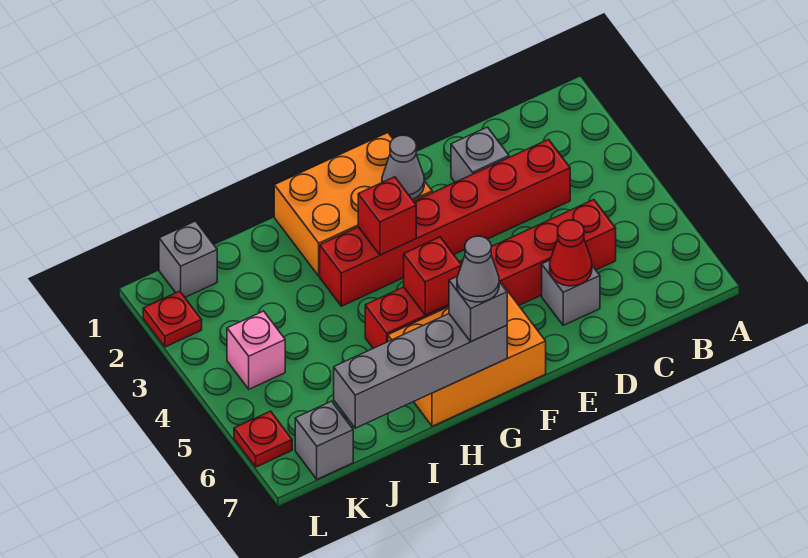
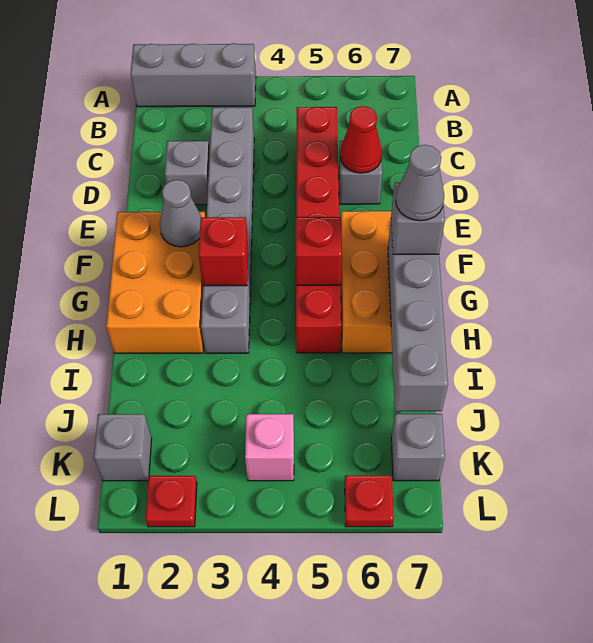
none -> grey 1x3 brick [131,43,256,107]
red 1x6 brick [320,140,570,306] -> grey 1x6 brick [201,107,254,353]

